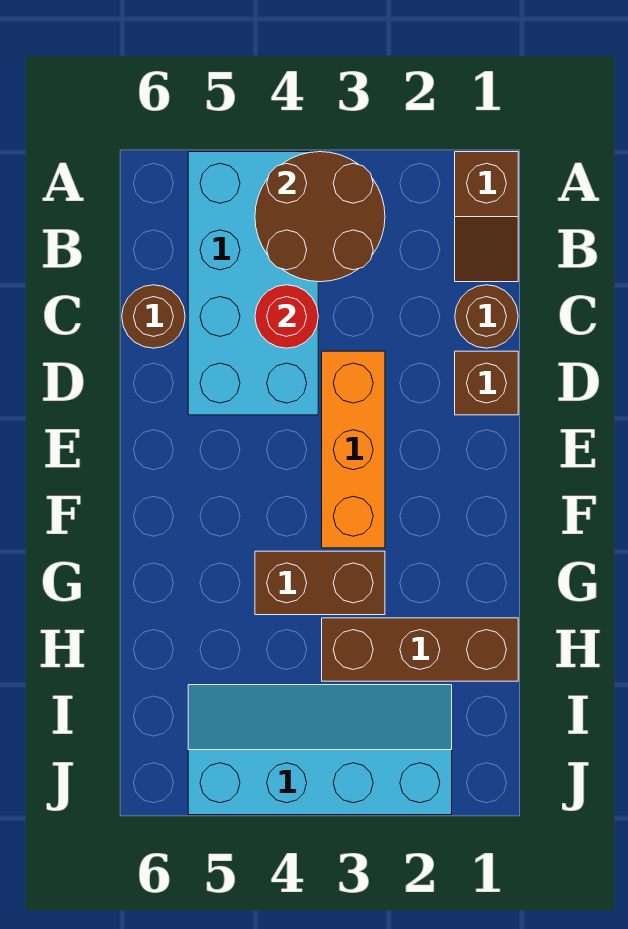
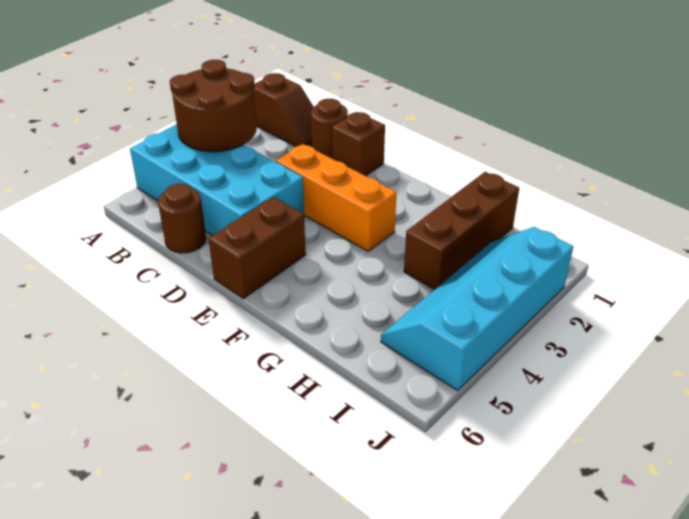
red 1x1 round brick [255,285,318,348] -> none
brown 1x2 brick [255,551,385,615] -> brown 1x2 brick moved to [209,197,306,299]

